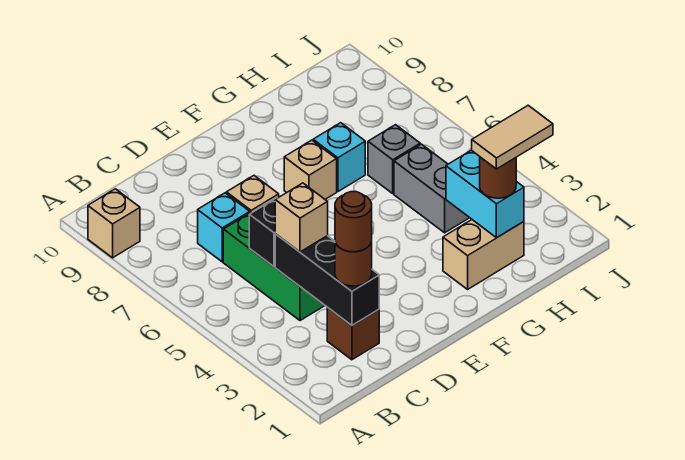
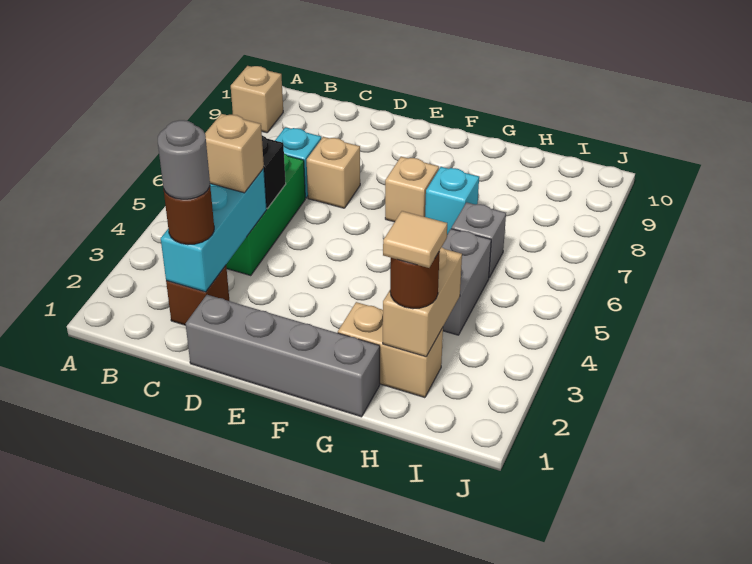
black 1x3 brick [275,234,379,325] -> cyan 1x3 brick [161,168,267,292]
brown 1x1 round brick [335,192,372,252] -> grey 1x1 round brick [158,120,210,199]
none -> grey 1x4 brick [186,295,380,417]
cyan 1x2 brick [446,150,524,238] -> tan 1x2 brick [383,247,462,357]
tan 1x2 tile [472,105,553,169] -> tan 1x1 tile [383,211,447,268]

